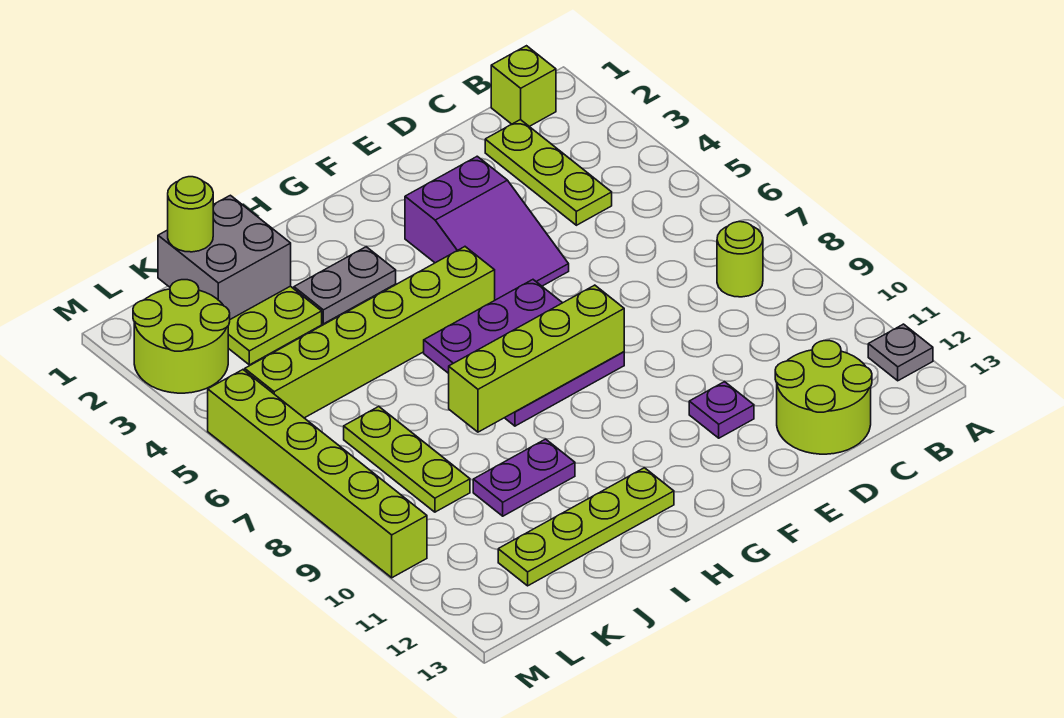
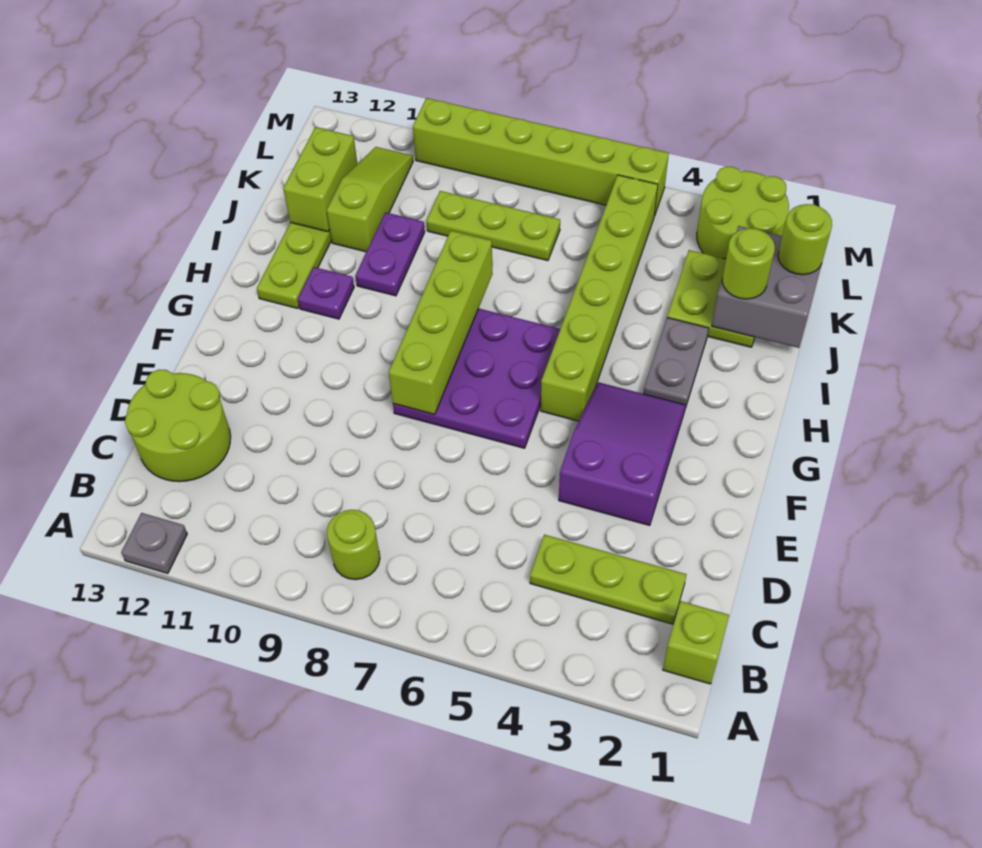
purple 2x3 slope [405,156,569,300] -> purple 2x3 slope turned to [559,382,686,526]
purple 1x1 plate [689,382,754,438] -> purple 1x1 plate moved to [298,267,354,319]
none -> lime 1x1 round brick [722,228,775,299]
none -> lime 1x3 slope [327,147,413,252]
none -> lime 1x2 brick [283,127,357,232]

